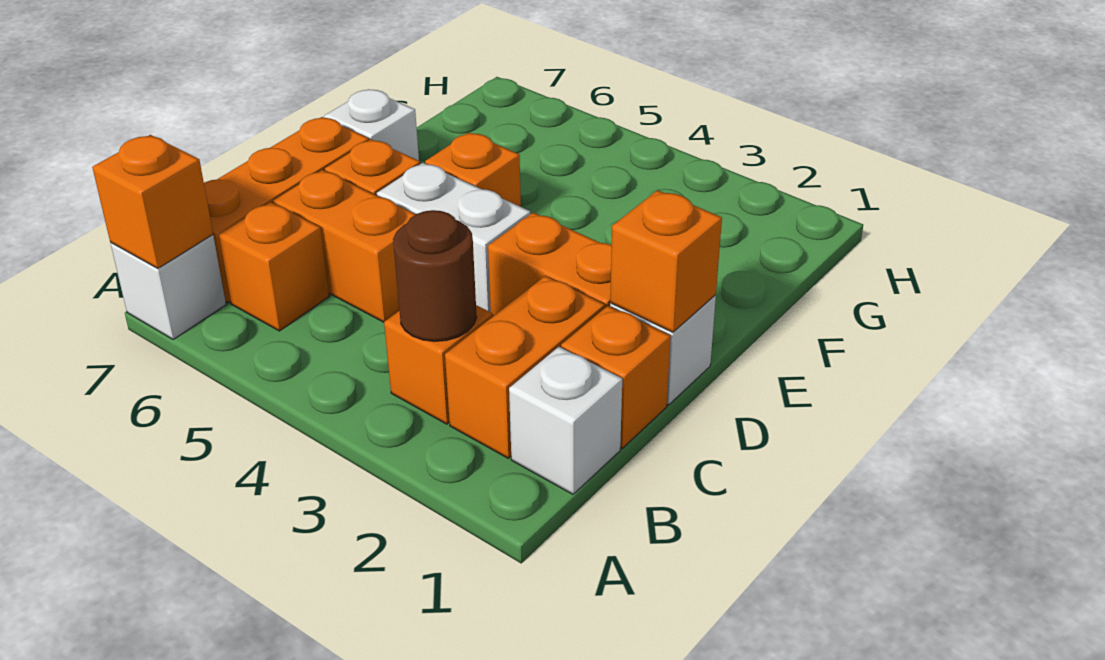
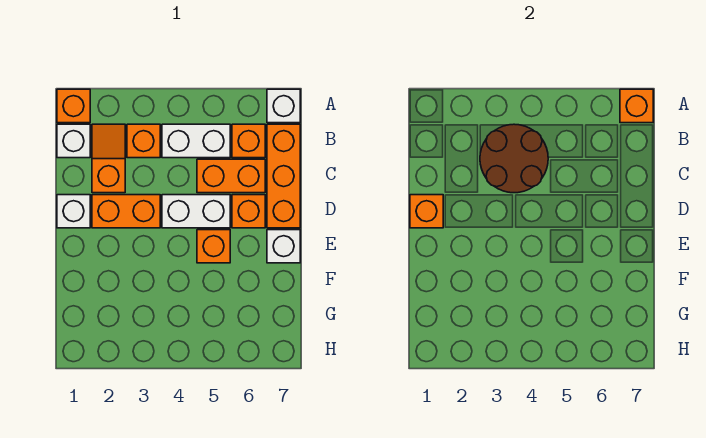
orange 1x2 brick [445,276,605,458] -> orange 1x2 slope [92,124,125,193]
brown 1x1 round brick [393,210,477,342] -> brown 2x2 round brick [480,124,548,193]
none -> white 1x2 brick [162,124,230,158]
orange 1x1 brick [561,306,671,448] -> orange 1x1 brick moved to [57,89,90,123]

